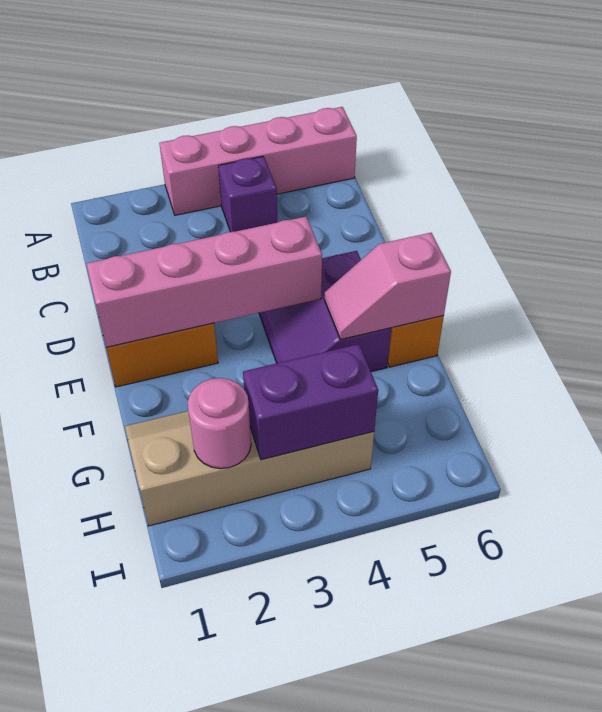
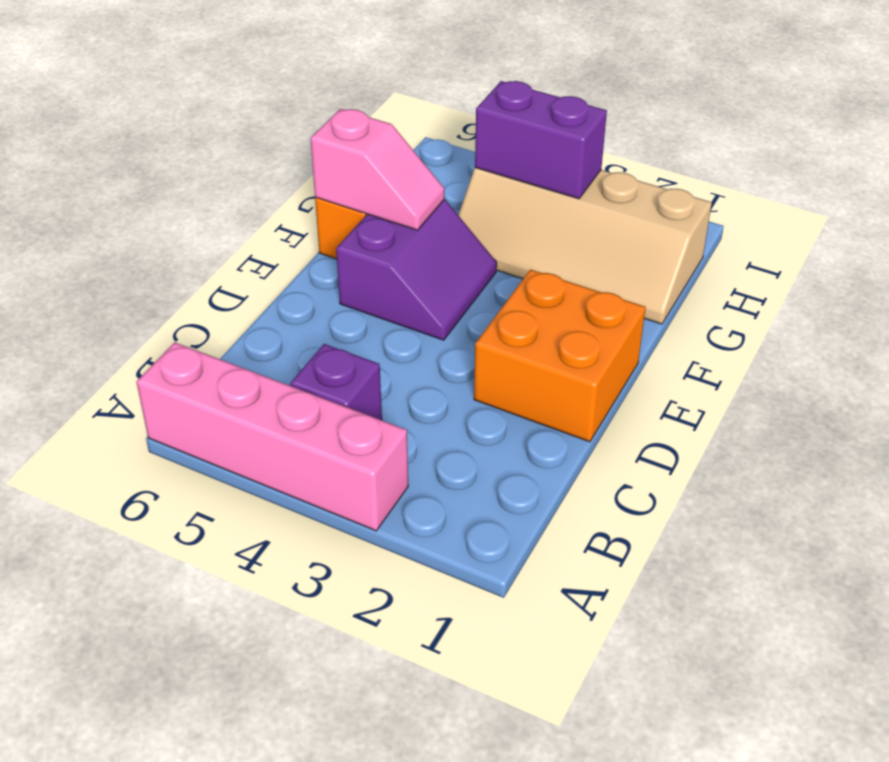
pink 1x4 brick [86,217,322,347] -> none
pink 1x1 round brick [188,378,251,469] -> none

